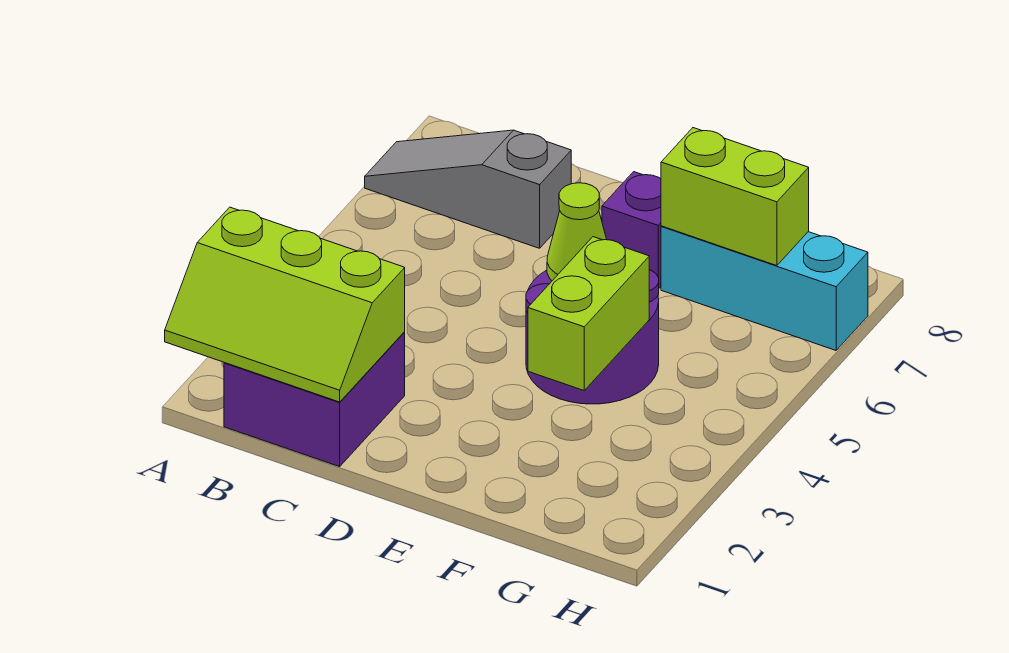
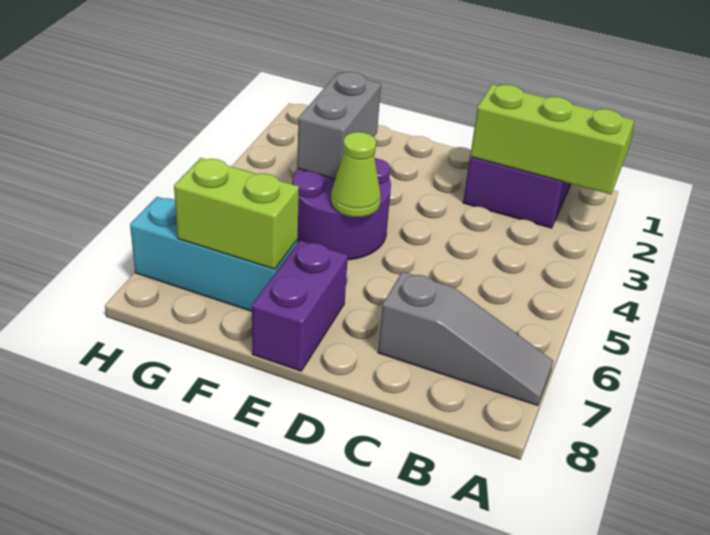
purple 1x1 brick [602,172,661,288] -> purple 1x2 brick [252,240,348,371]
lime 1x2 brick [528,237,649,390] -> grey 1x2 brick [297,72,381,179]

